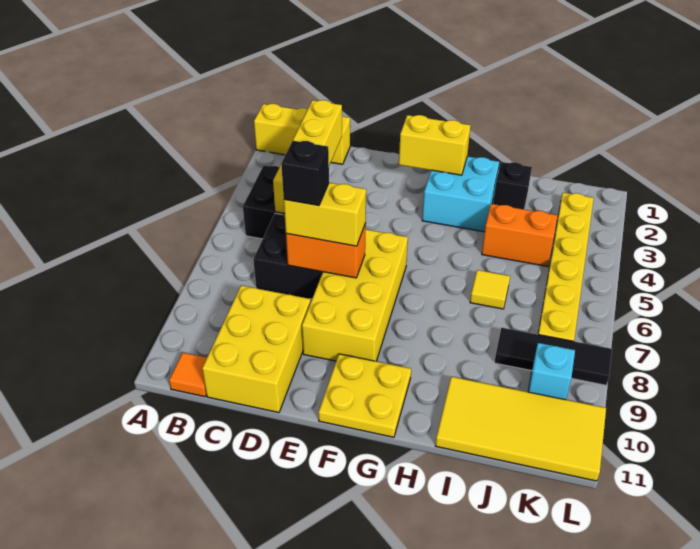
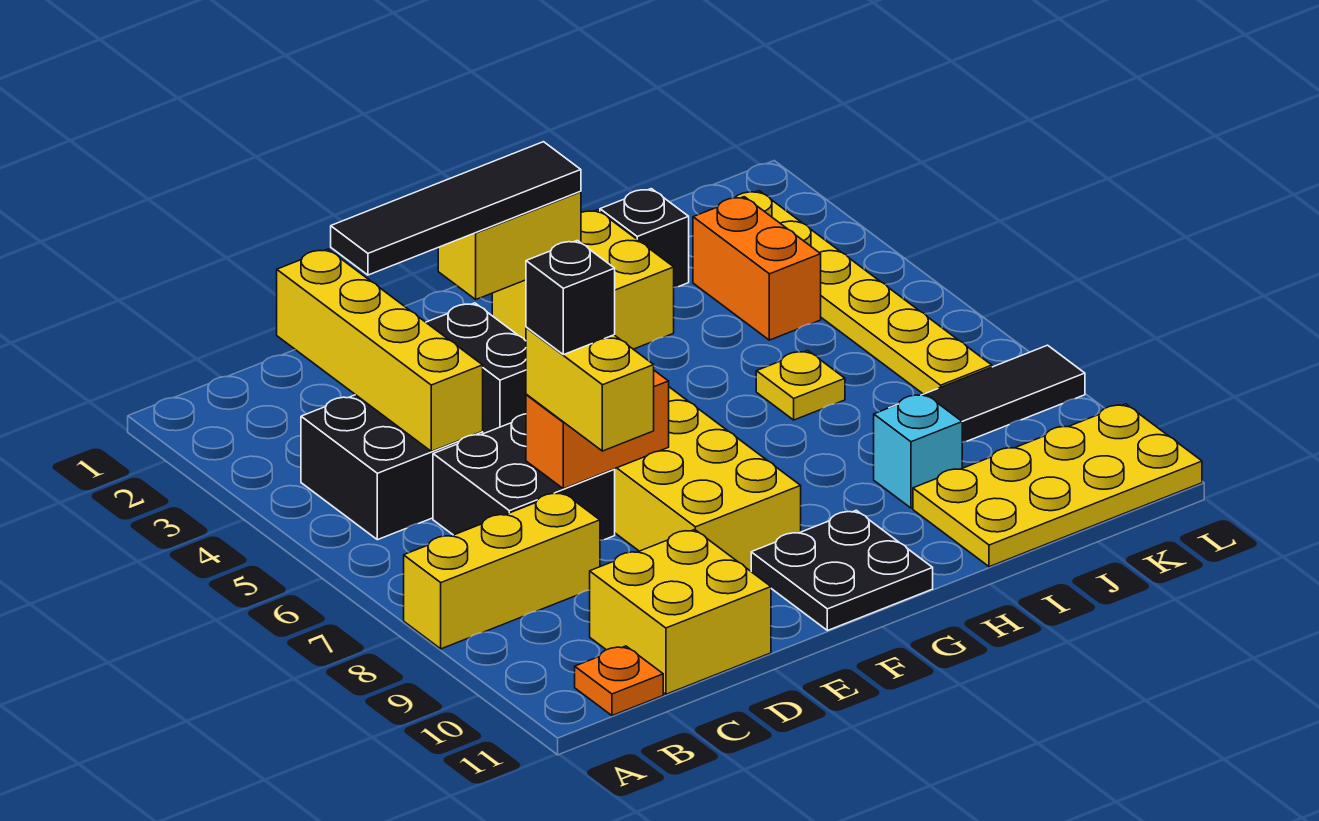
yellow 1x3 brick [254,104,350,164] -> yellow 1x3 brick moved to [404,492,600,649]
orange 1x1 tile [169,353,207,397] -> orange 1x1 plate [575,646,663,716]
yellow 2x3 brick [202,286,311,413] -> yellow 2x2 brick [590,529,771,694]
none -> black 1x4 tile [331,142,581,275]
yellow 1x2 brick [284,183,366,246] -> yellow 1x2 brick turned to [526,327,654,451]
none -> black 1x2 brick [426,303,526,434]
yellow 2x2 plate [318,354,411,437] -> black 2x2 plate [751,510,933,631]
cyan 2x2 brick [422,156,499,232] -> yellow 2x2 brick [492,210,674,349]
orange 1x2 brick [482,204,558,266] -> orange 1x2 brick turned to [693,197,821,340]
yellow 1x1 tile [470,270,510,309] -> yellow 1x1 plate [756,351,845,420]
yellow 2x4 tile [435,377,606,481] -> yellow 2x4 plate [913,404,1202,567]
cyan 1x1 brick [528,343,575,400] -> cyan 1x1 brick moved to [874,394,962,508]

